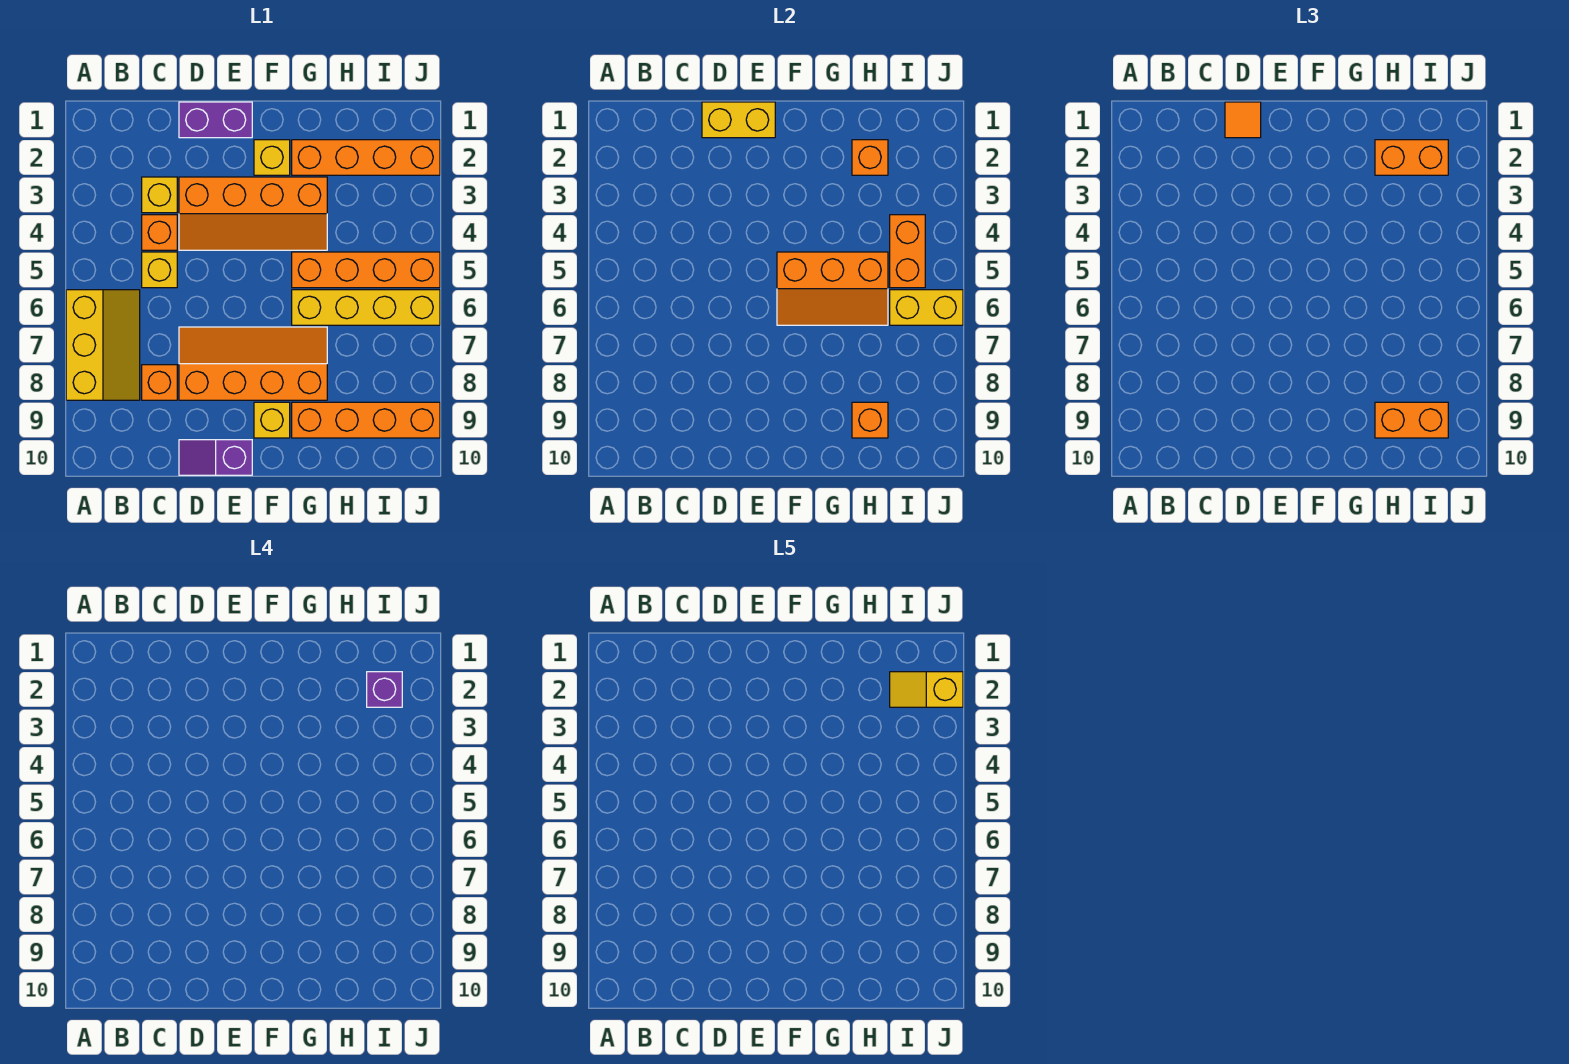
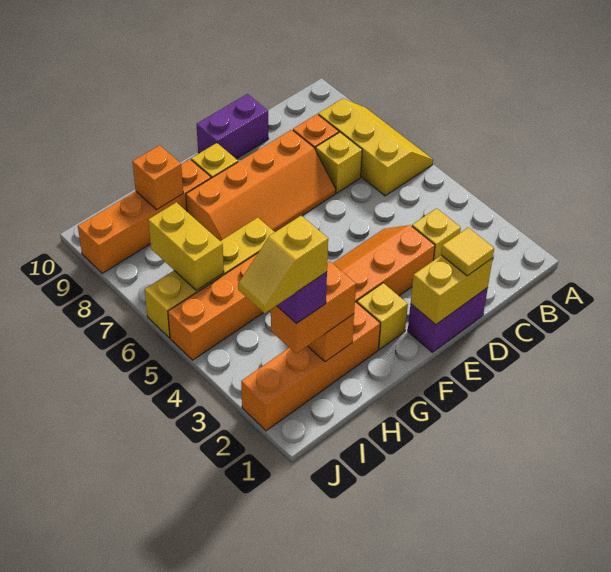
yellow 2x3 slope [66,290,140,400] -> yellow 2x3 slope turned to [318,99,433,196]
orange 1x1 brick [142,215,177,250] -> none
yellow 1x1 brick [142,252,177,288] -> yellow 1x1 brick moved to [316,132,362,193]
orange 1x1 tile [1225,102,1261,138] -> yellow 1x1 tile [441,228,494,276]
purple 1x2 slope [179,440,252,475] -> purple 1x2 brick [197,94,268,159]
orange 2x3 slope [777,252,888,325] -> none
orange 1x2 brick [1375,402,1448,438] -> none
yellow 1x2 slope [890,672,963,707] -> yellow 1x2 slope turned to [238,216,328,313]
orange 1x2 brick [890,215,925,288] -> none
yellow 1x2 brick [890,290,963,325] -> yellow 1x2 brick turned to [148,202,224,291]

